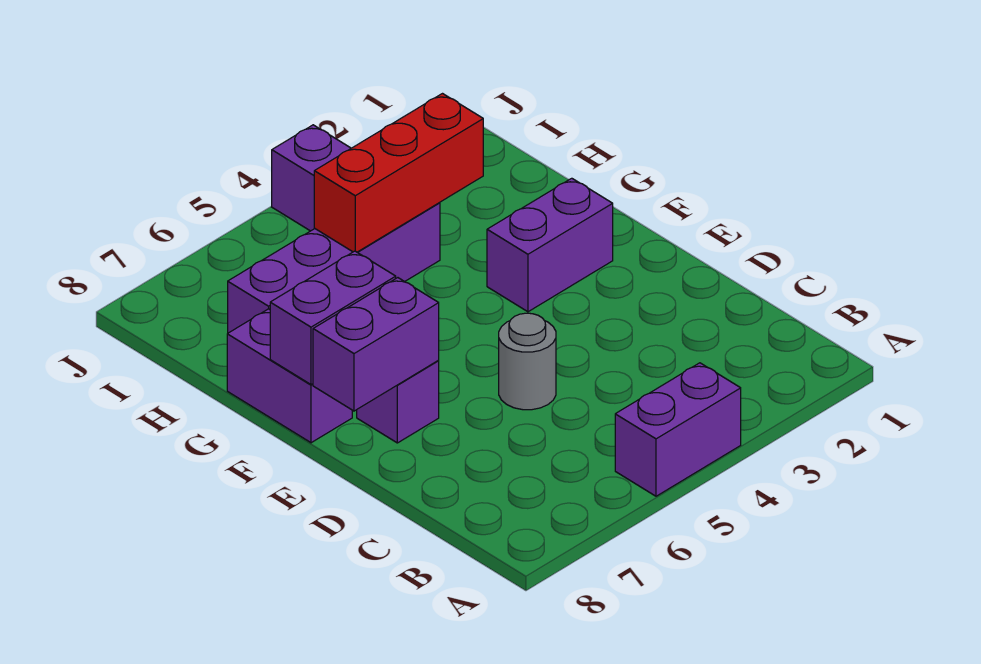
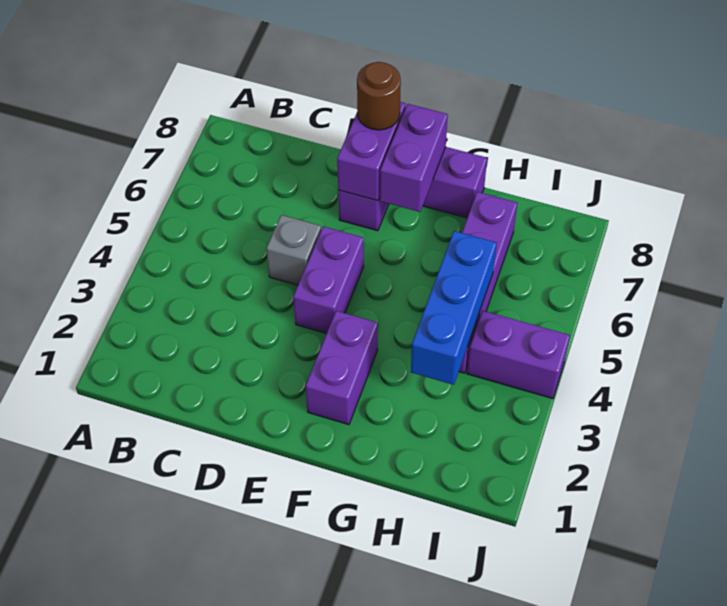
purple 1x2 brick [615,363,741,496] -> purple 1x2 brick moved to [293,226,364,334]
grey 1x1 round brick [499,313,556,410] -> grey 1x1 brick [266,215,321,285]
none -> brown 1x1 round brick [357,62,401,130]
red 1x3 brick [314,94,483,252] -> blue 1x3 brick [411,231,496,385]

